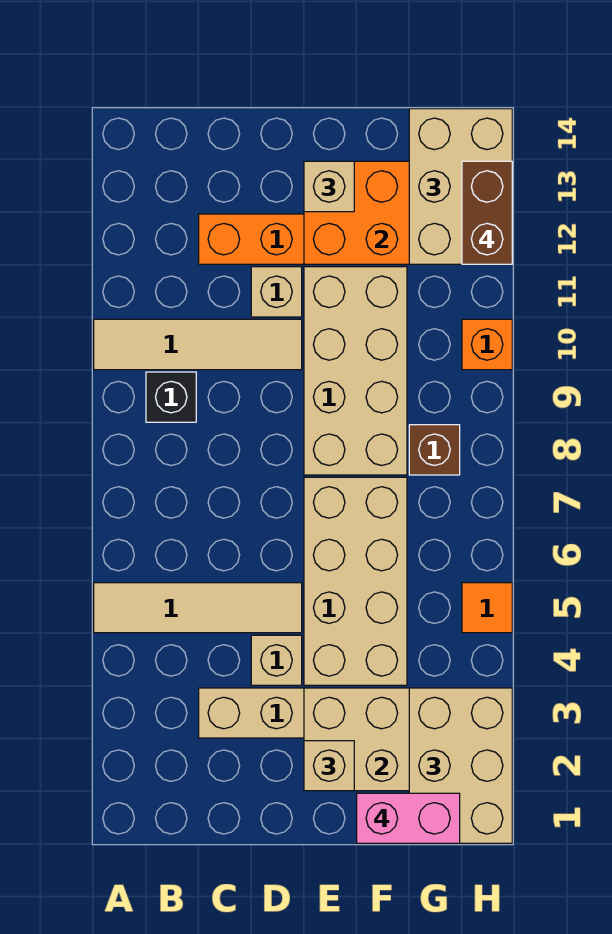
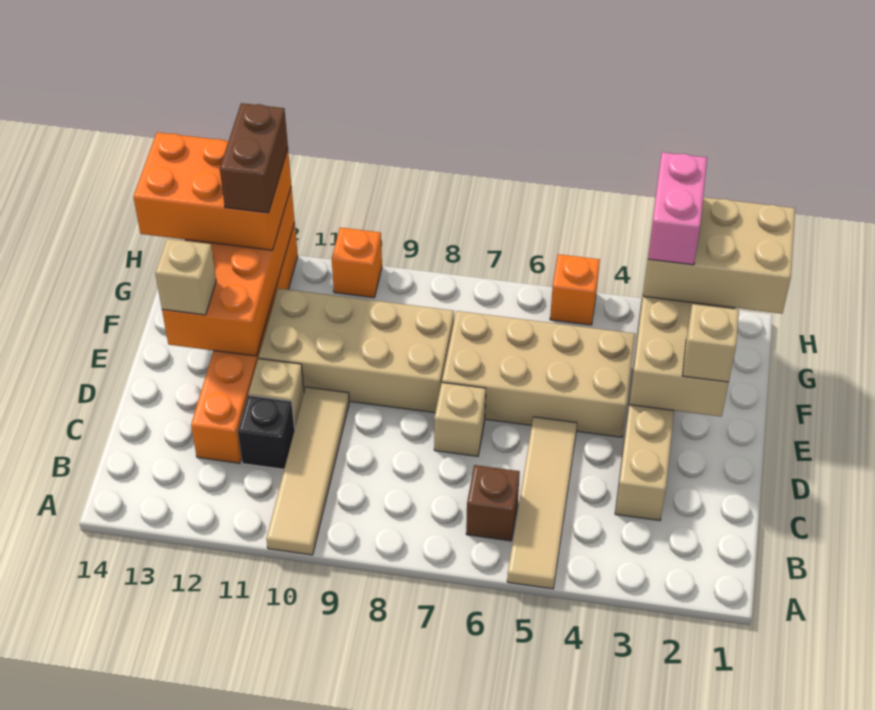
black 1x1 brick [146,372,196,422] -> black 1x1 brick moved to [238,395,295,469]
tan 1x1 brick [251,635,302,685] -> tan 1x1 brick moved to [434,383,486,456]
pink 1x2 brick [357,793,460,843] -> pink 1x2 brick moved to [648,152,707,265]
brown 1x1 brick [409,425,460,475] -> brown 1x1 brick moved to [466,465,520,541]
tan 2x3 brick [409,109,512,264] -> orange 2x3 brick [134,132,291,250]
orange 1x1 tile [462,583,512,633] -> orange 1x1 brick [550,254,600,325]
brown 1x2 brick [462,161,512,264] -> brown 1x2 brick turned to [220,103,288,213]

